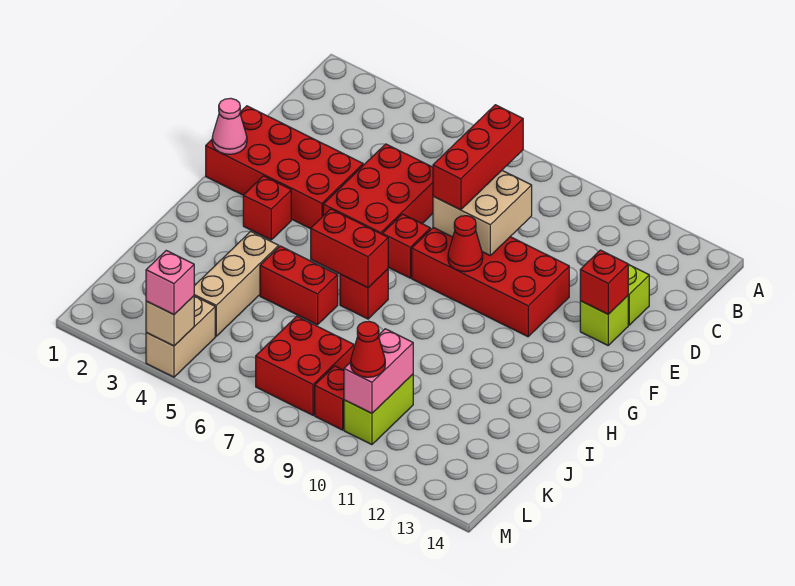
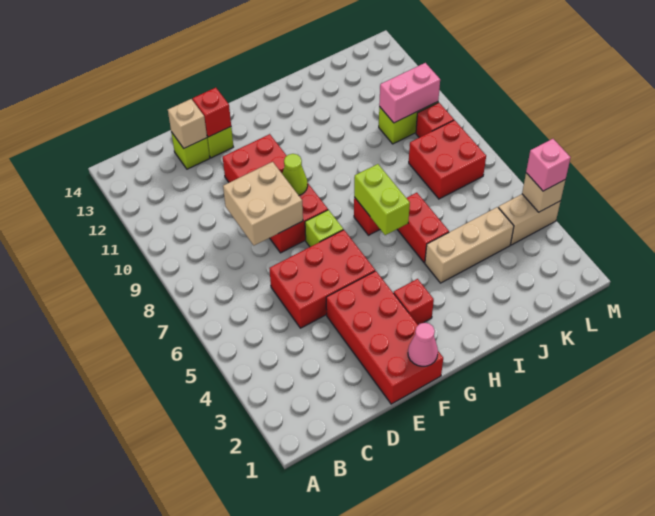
red 1x3 brick [433,105,523,210] -> none
none -> tan 1x1 brick [168,99,207,148]
red 1x1 brick [382,214,430,278] -> lime 1x1 brick [305,210,343,247]
red 1x1 cone [448,216,483,272] -> lime 1x1 cone [282,154,308,195]
red 1x2 brick [311,209,388,288] -> lime 1x2 brick [354,164,410,235]
red 1x1 cone [351,321,385,377] -> none

